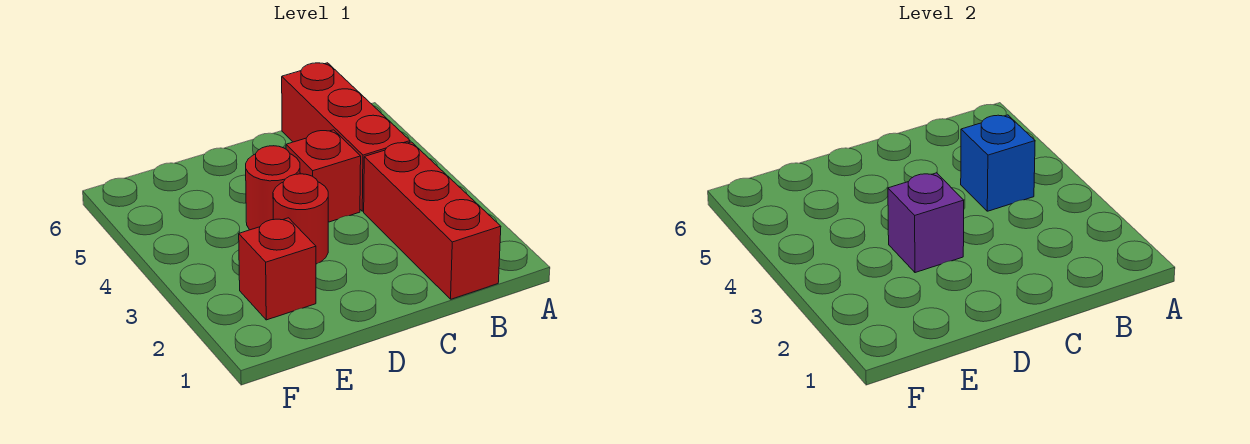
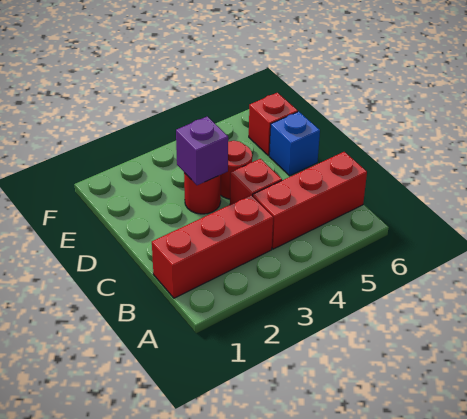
blue 1x1 brick [961,115,1035,211] -> blue 1x1 brick moved to [269,112,320,176]
red 1x1 brick [239,218,316,320] -> red 1x1 brick moved to [249,93,298,156]

